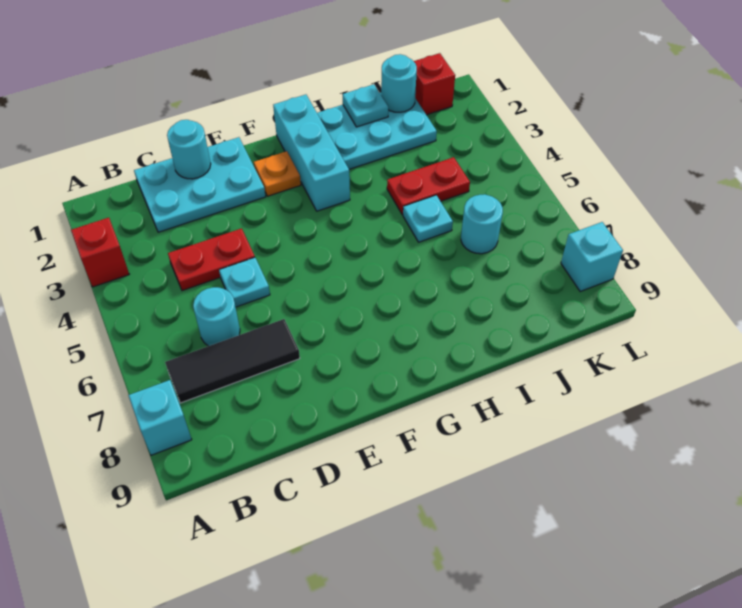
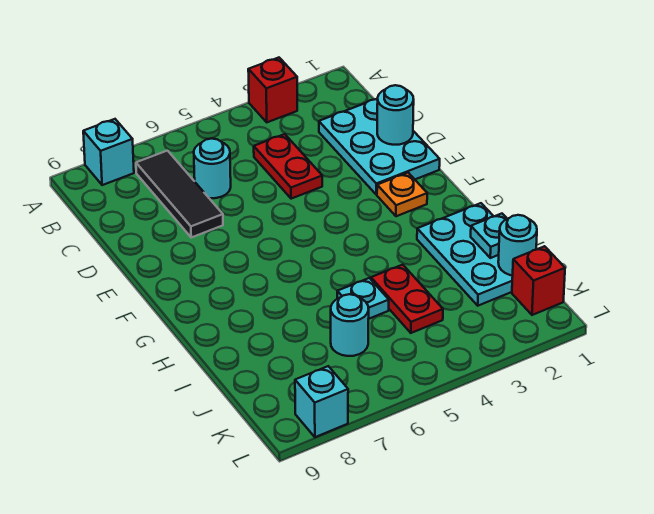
cyan 1x1 plate [219,258,270,307] -> none
cyan 1x3 brick [273,95,350,211] -> none

